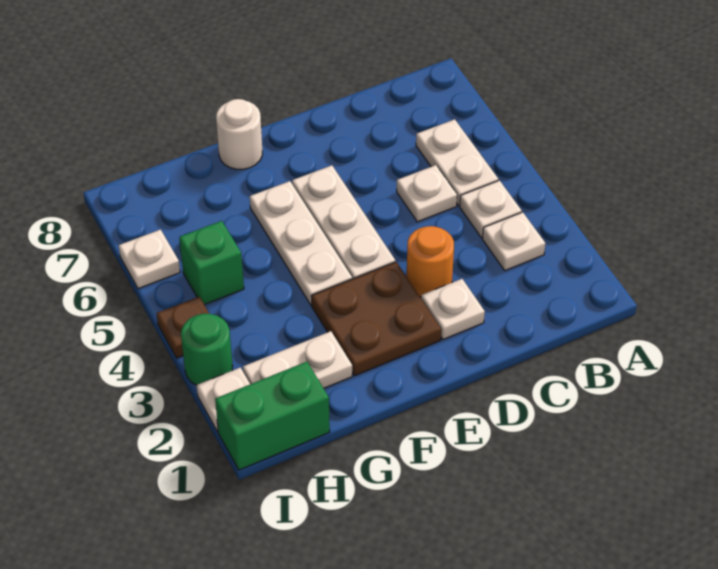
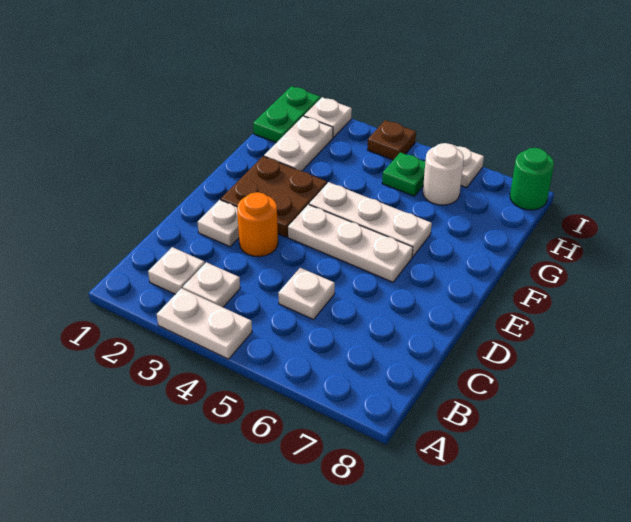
white 1x1 plate [460,180,522,238] -> white 1x1 plate moved to [148,247,205,294]
white 1x2 plate [416,119,498,206] -> white 1x2 plate moved to [157,288,252,359]
white 1x1 round brick [216,99,262,169] -> white 1x1 round brick moved to [423,143,464,205]
green 1x2 brick [215,361,330,470] -> green 1x2 plate [253,86,320,143]
green 1x1 brick [179,221,244,305] -> green 1x1 plate [382,152,425,196]
green 1x1 round brick [181,314,233,385] -> green 1x1 round brick moved to [510,148,554,210]

